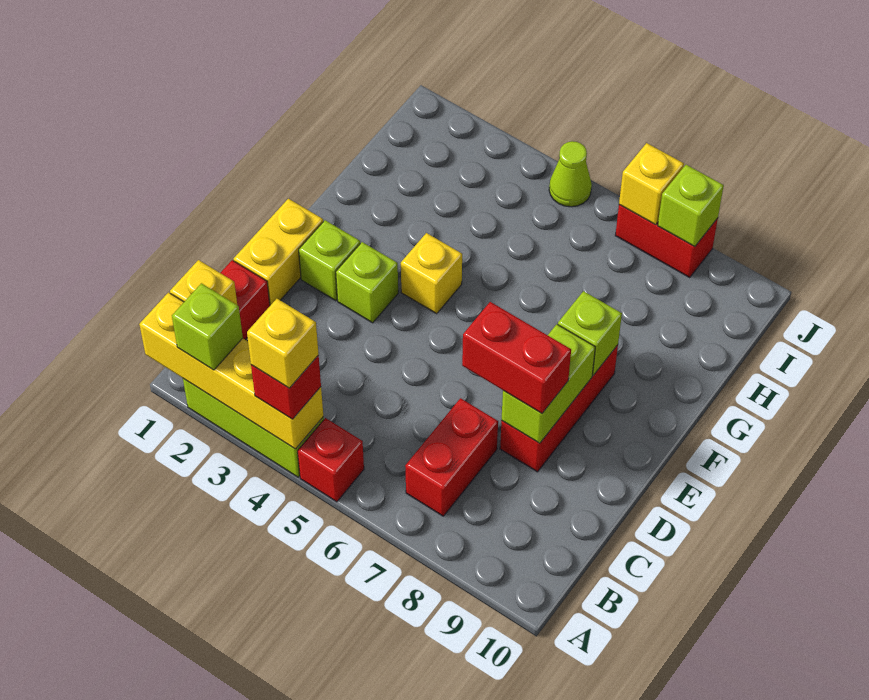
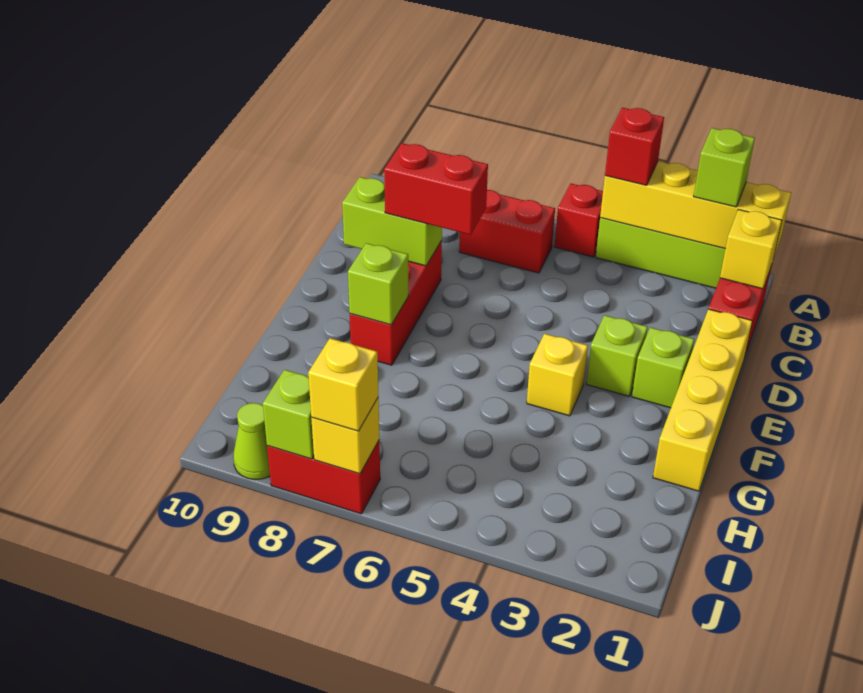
yellow 1x1 brick [247,299,319,388] -> yellow 1x1 brick moved to [308,338,378,431]
red 1x2 brick [405,398,498,516] -> red 1x2 brick turned to [459,190,555,273]
yellow 1x2 brick [234,199,323,305] -> yellow 1x4 brick [653,309,752,491]
lime 1x2 brick [502,324,595,443] -> lime 1x2 brick turned to [342,177,442,266]
lime 1x1 cone [549,141,592,207] -> lime 1x1 cone moved to [233,403,270,480]

